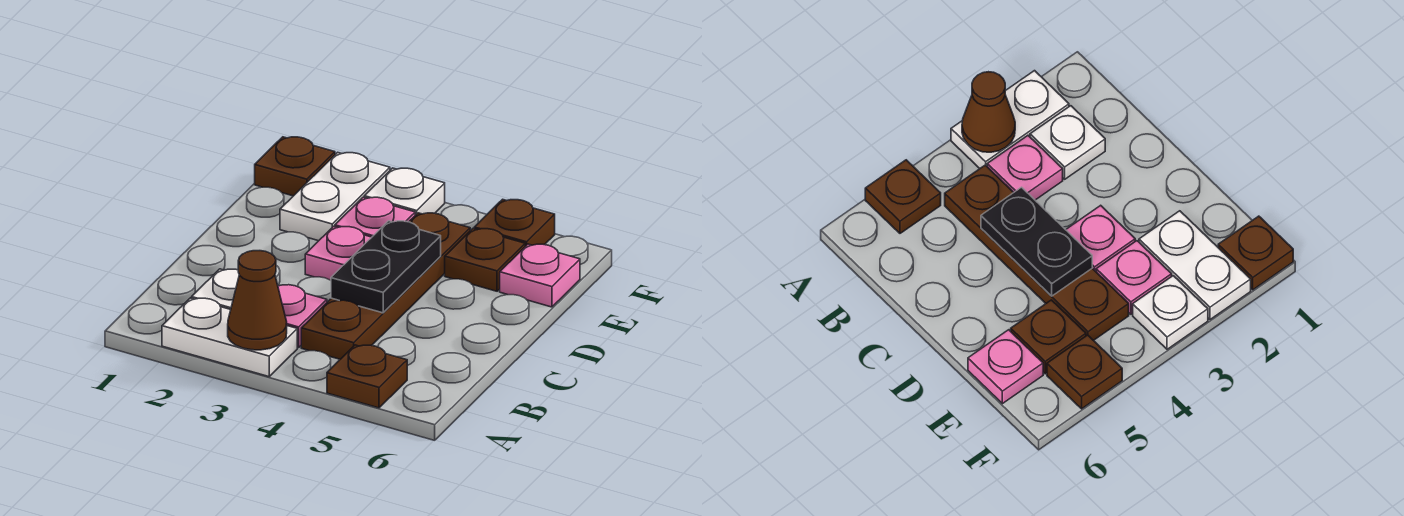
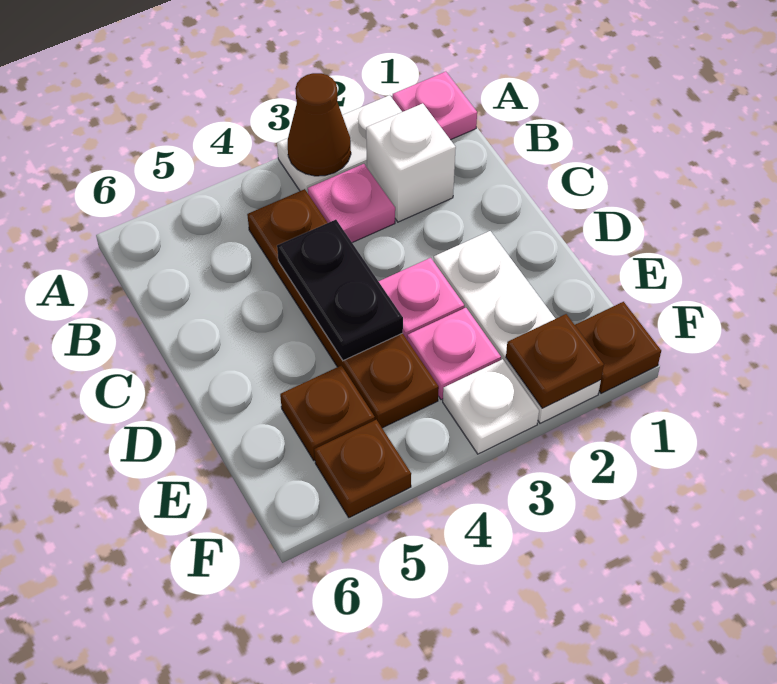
brown 1x1 plate [327,345,407,408] -> brown 1x1 plate moved to [506,314,604,408]
white 1x1 plate [192,269,239,310] -> white 1x1 brick [366,103,456,222]
white 1x2 plate [280,152,390,241] -> white 1x3 plate [433,231,601,423]
pink 1x1 plate [500,244,580,307] -> pink 1x1 plate moved to [393,72,477,140]

